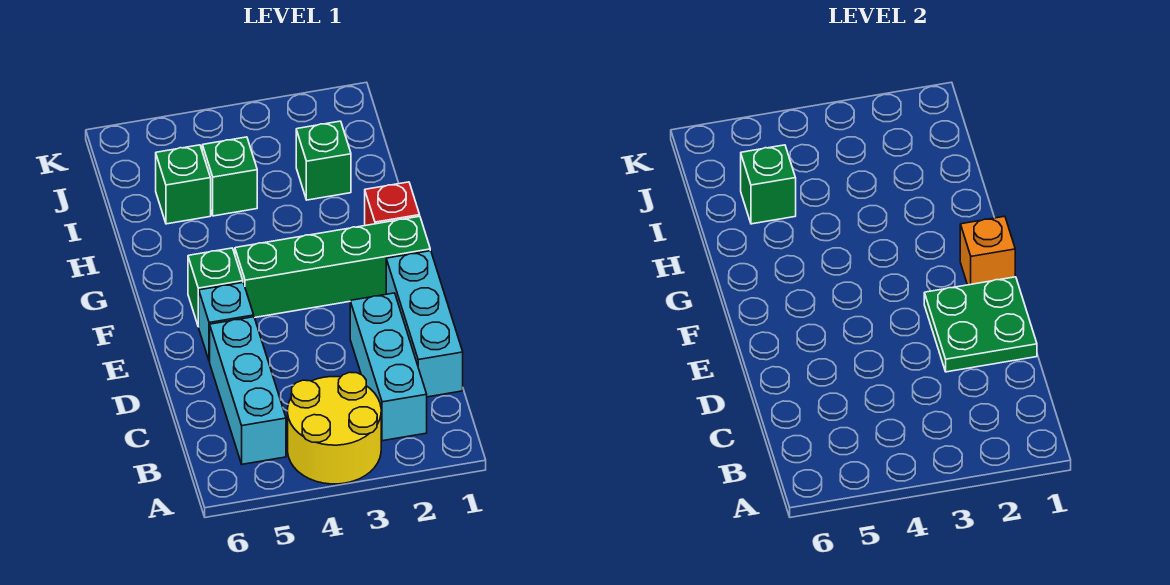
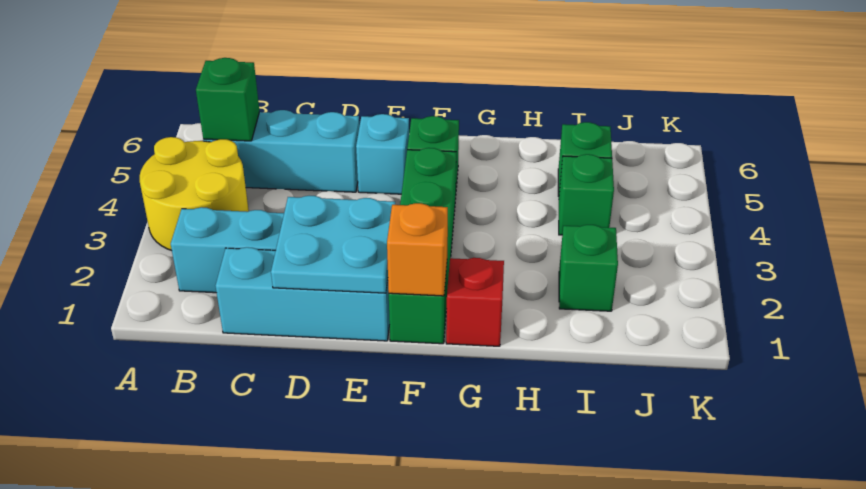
green 2x2 plate [924,277,1037,372] -> cyan 2x2 plate [271,196,395,293]
green 1x1 brick [741,145,796,224] -> green 1x1 brick moved to [196,58,259,141]

